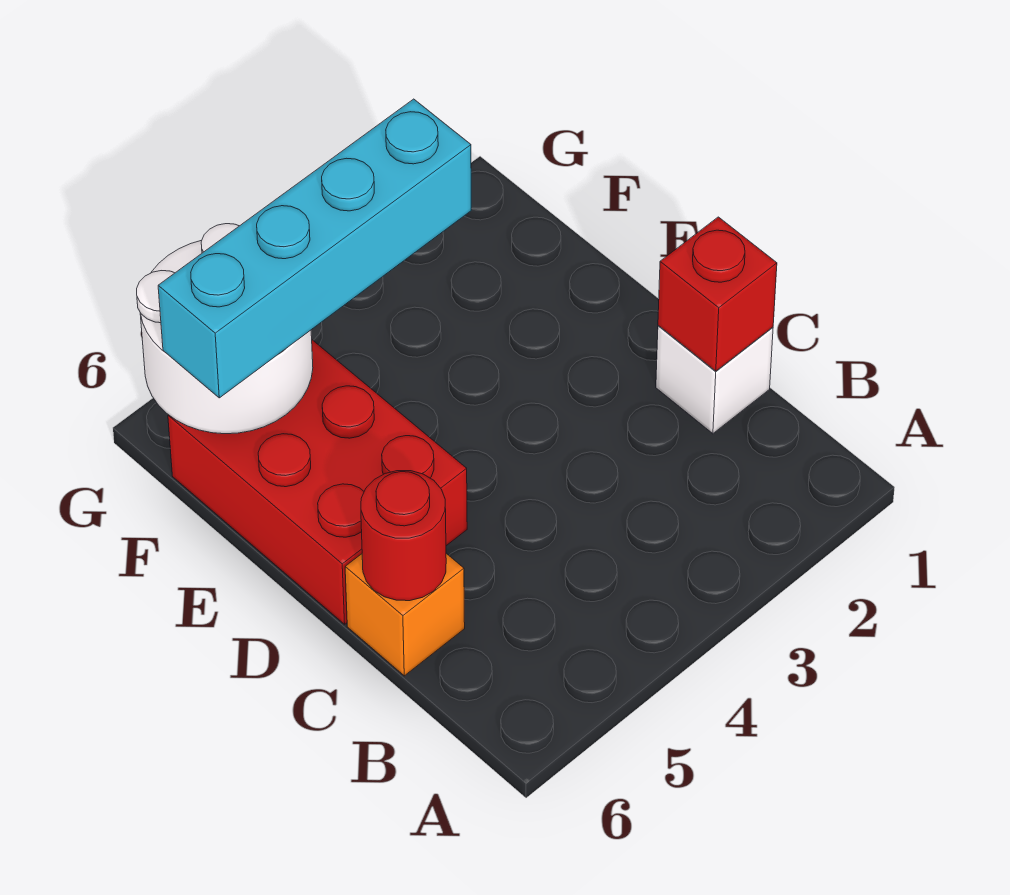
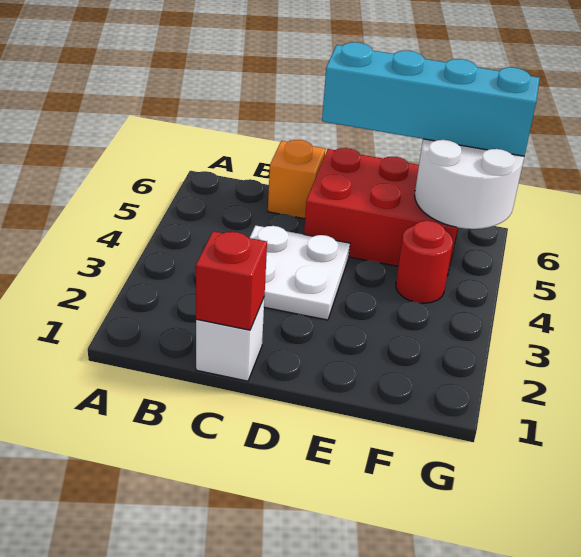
none -> white 2x2 plate [250,225,350,320]
red 1x1 round brick [361,471,446,601] -> red 1x1 round brick moved to [396,221,453,303]
cyan 1x4 brick [158,99,471,398] -> cyan 1x4 brick turned to [322,42,540,156]

